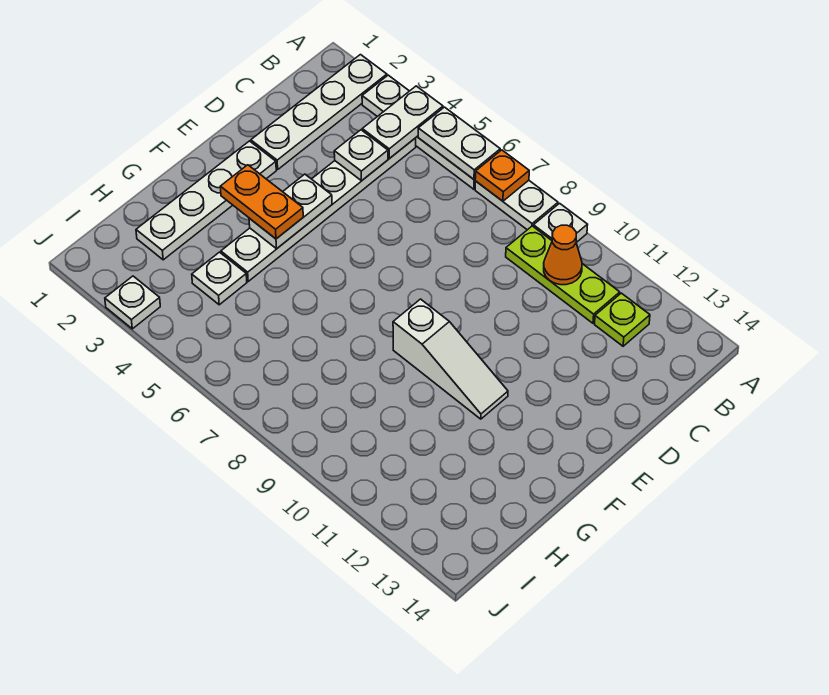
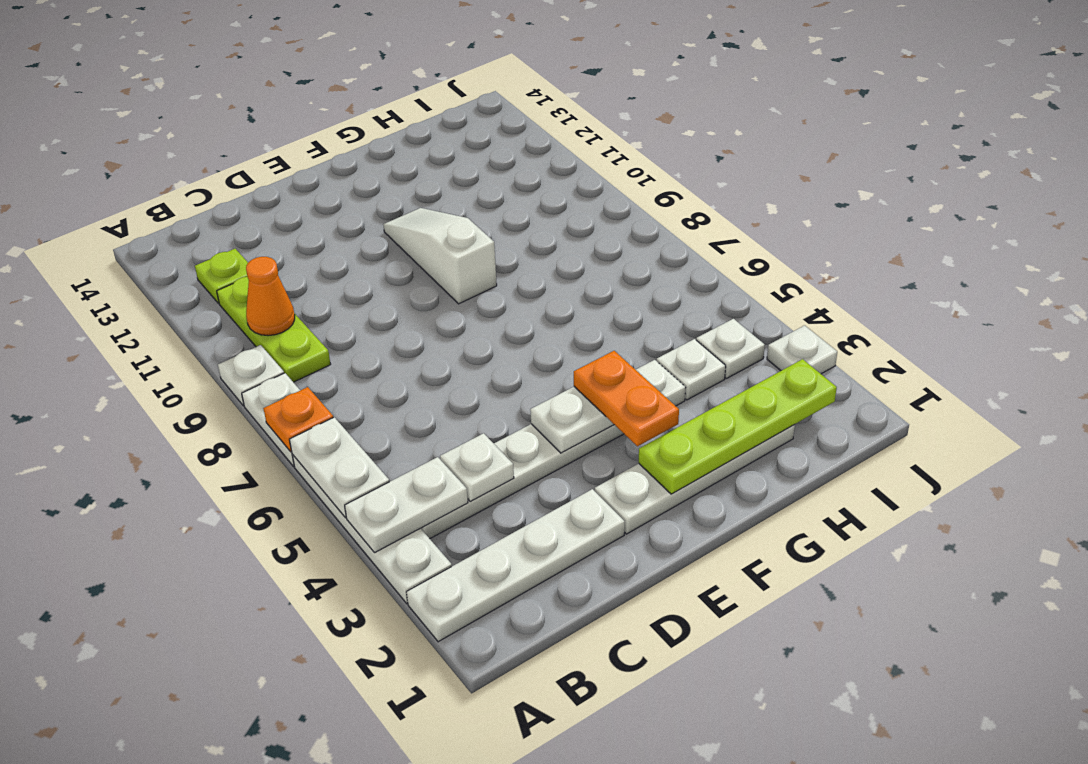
none -> lime 1x4 plate [639,359,837,494]
none -> white 1x1 plate [696,319,765,378]

